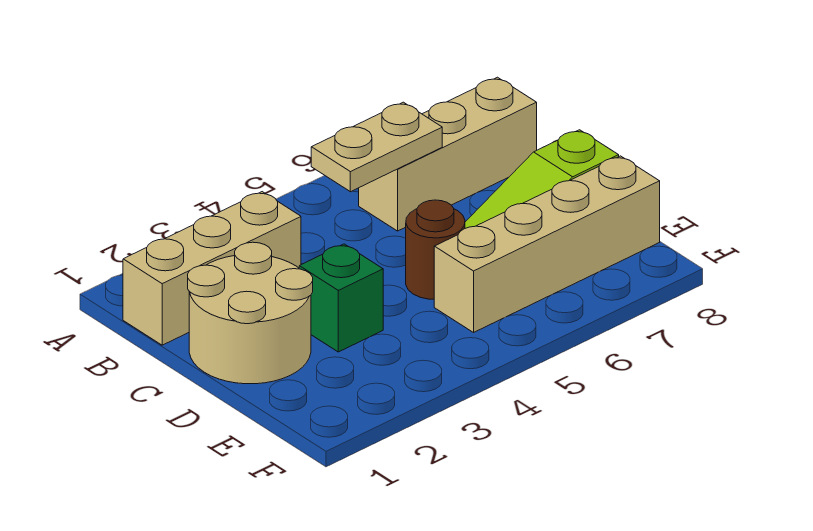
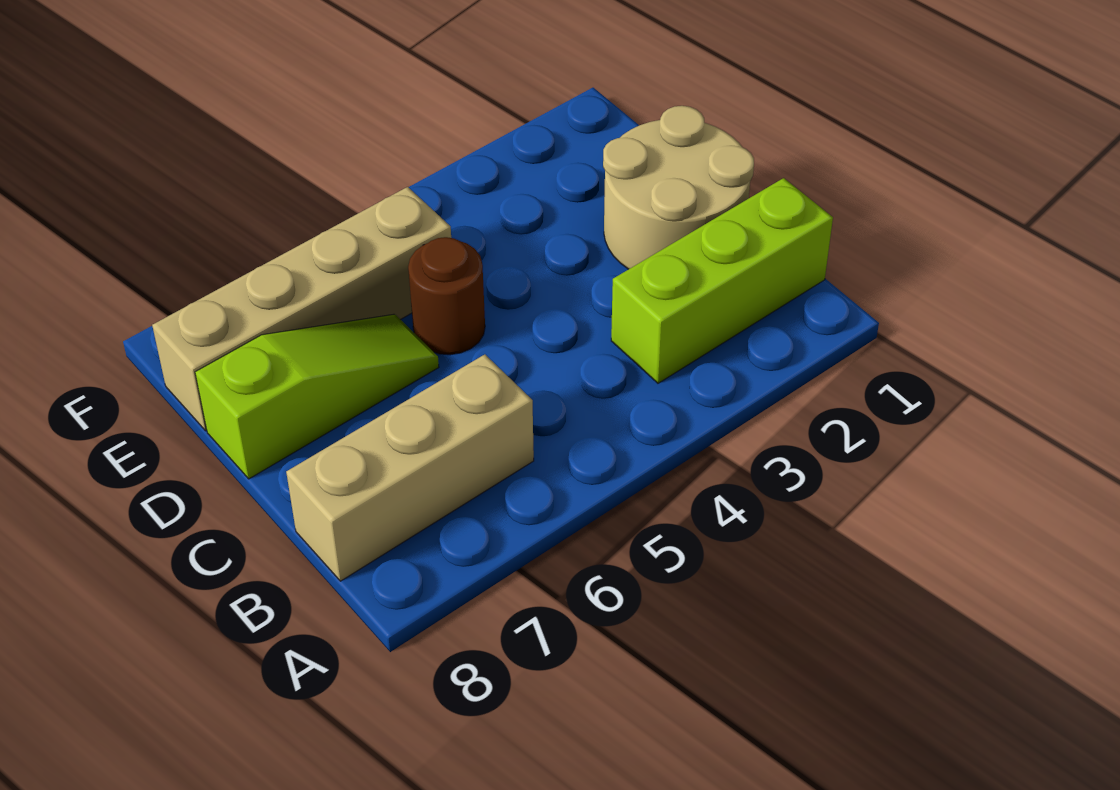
tan 1x3 brick [123,192,301,345] -> lime 1x3 brick [611,178,833,383]
tan 1x2 plate [311,102,442,192] -> none
green 1x1 brick [299,244,383,352] -> none

